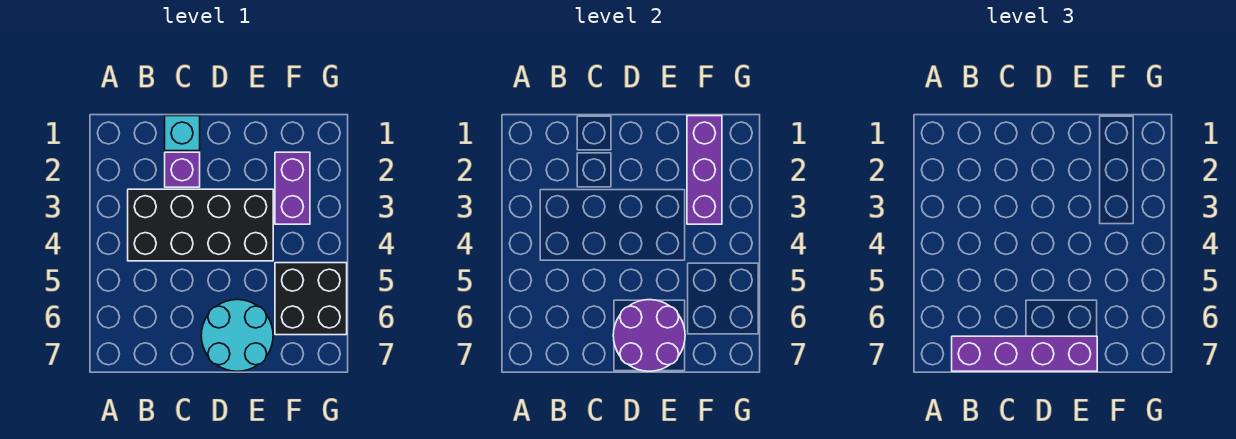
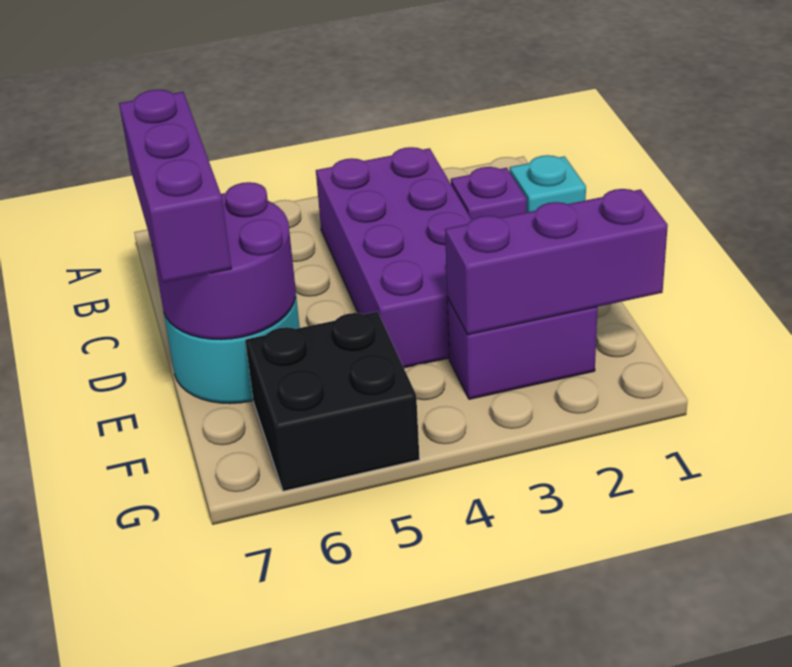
black 2x4 brick [128,189,273,261] -> purple 2x4 brick [316,147,472,368]
purple 1x4 brick [952,336,1097,371] -> purple 1x3 brick [119,90,232,283]

